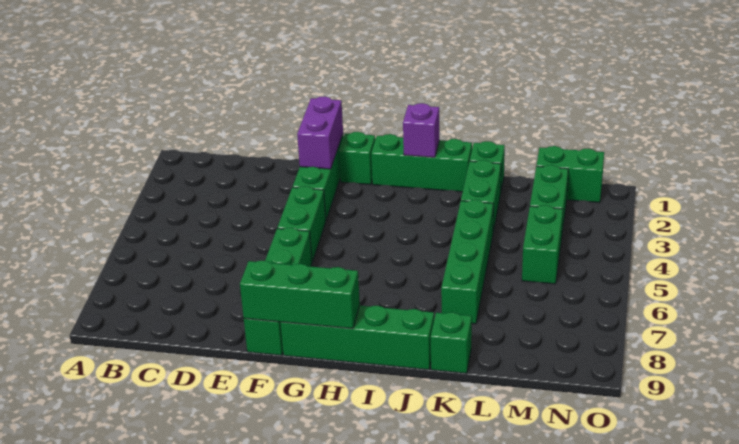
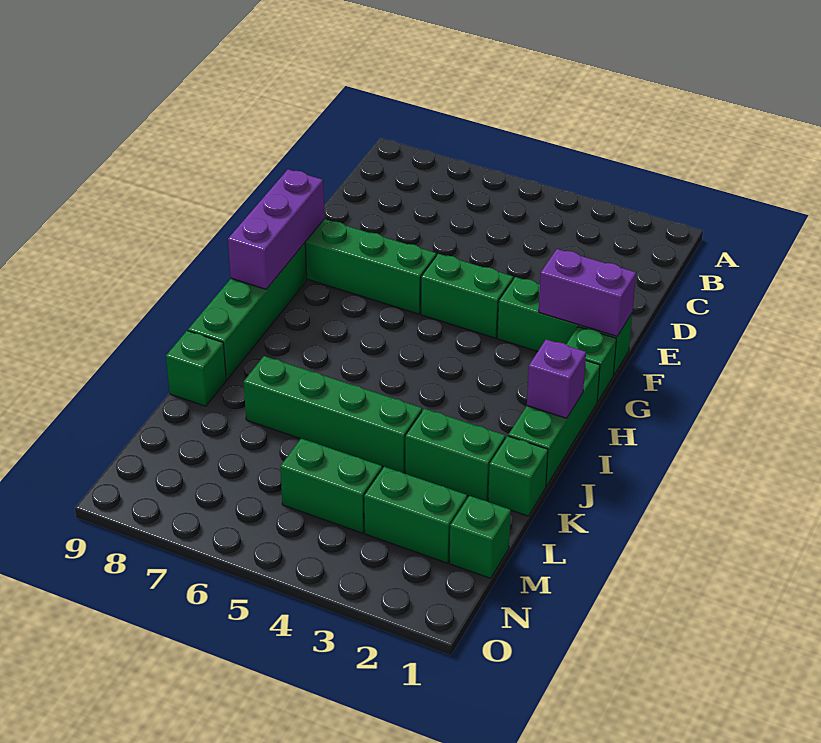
green 1x3 brick [240,261,360,329] -> purple 1x3 brick [228,169,324,289]
green 1x2 brick [536,146,604,203] -> green 1x1 brick [450,496,511,578]

